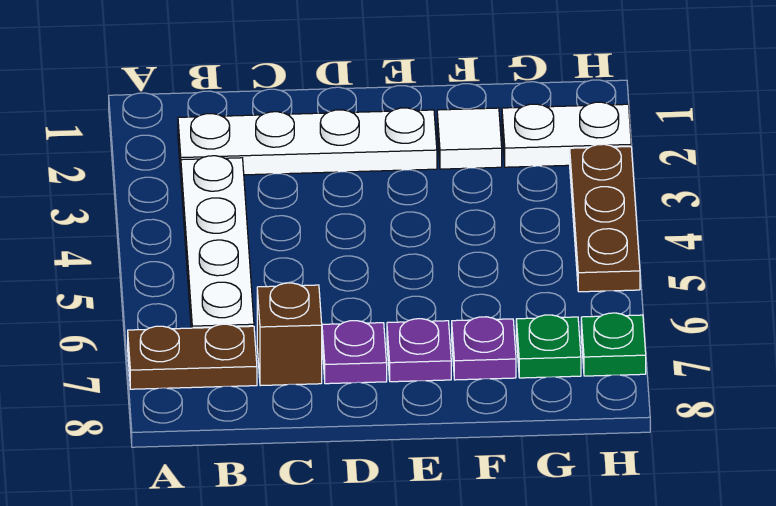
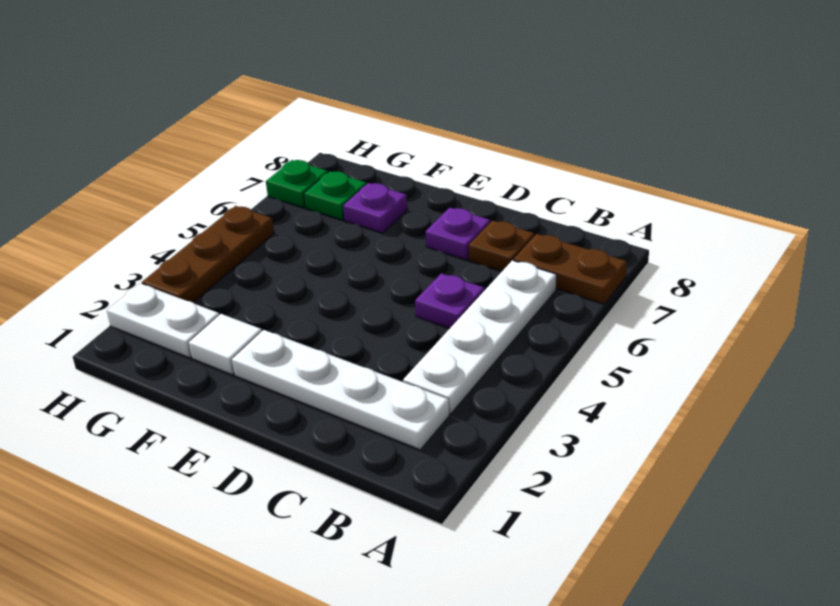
brown 1x1 brick [257,283,322,386] -> brown 1x1 plate [469,221,534,271]
purple 1x1 plate [387,319,451,382] -> purple 1x1 plate moved to [415,273,485,328]

